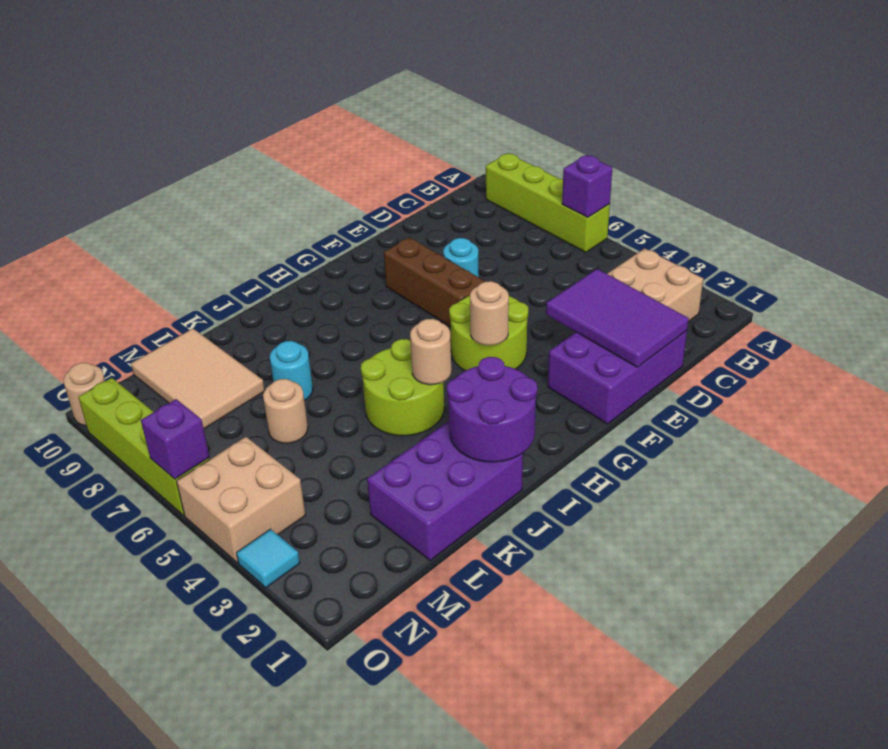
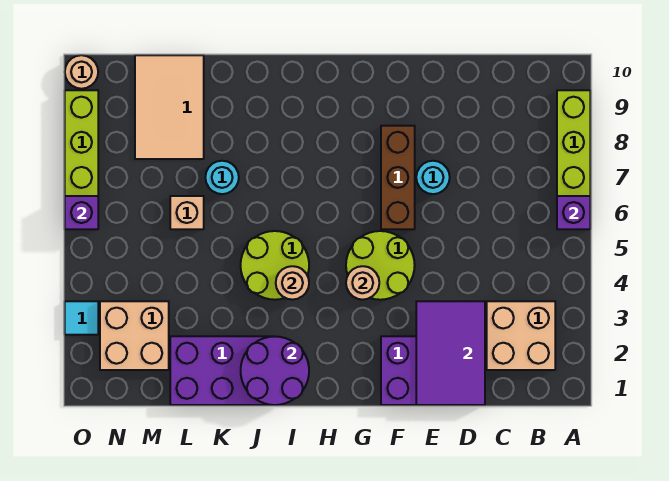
tan 1x1 round brick [263,379,308,443] -> tan 1x1 brick [170,196,204,229]
tan 2x2 brick [176,437,305,563] -> tan 2x2 brick moved to [100,301,169,370]

